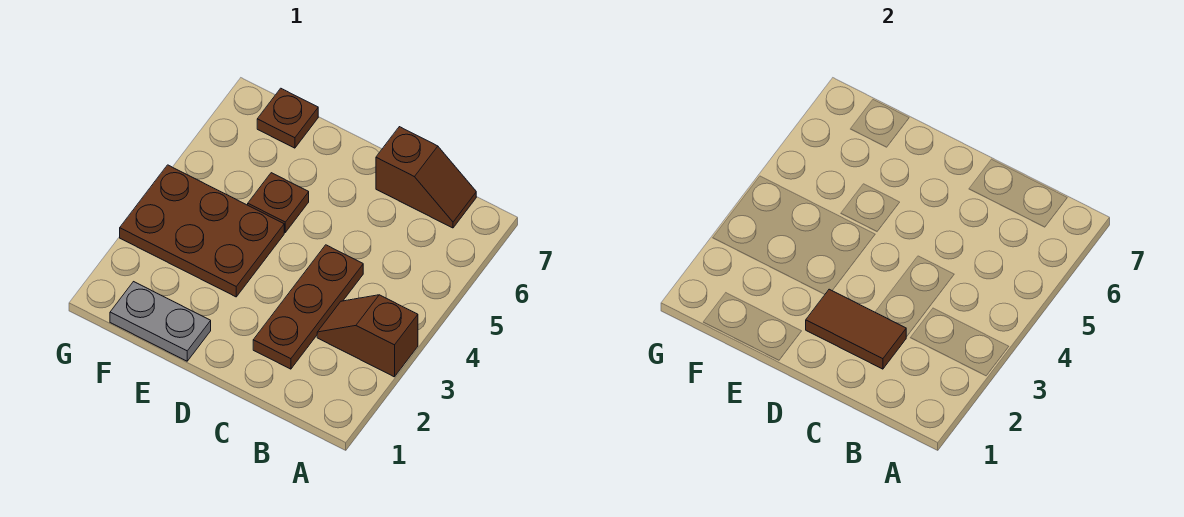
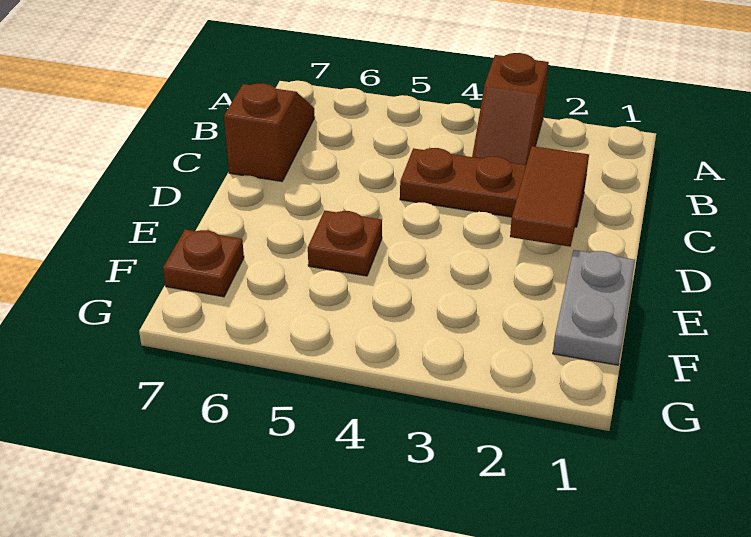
brown 2x3 plate [120,165,284,297] -> none

